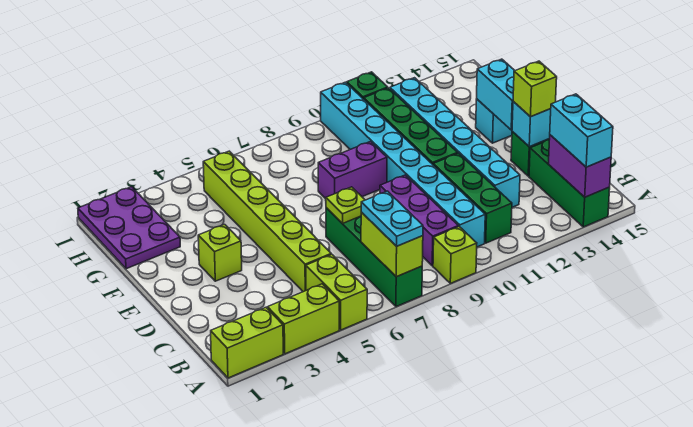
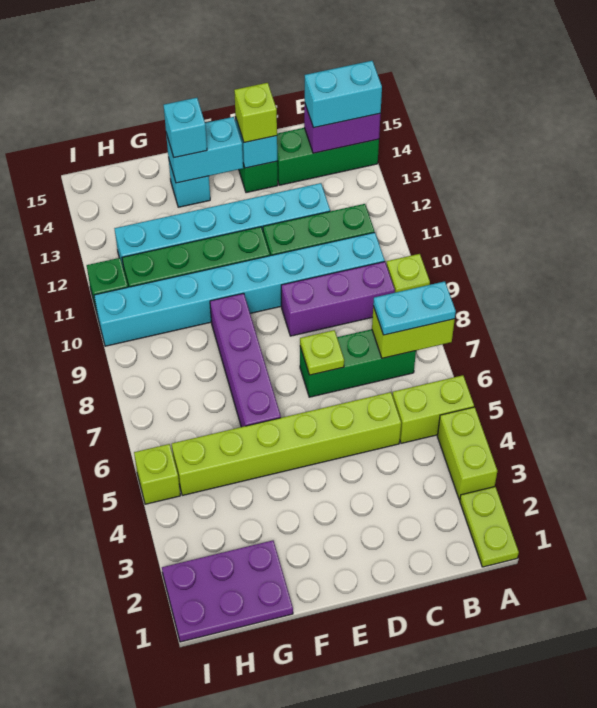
lime 1x2 brick [211,308,283,378] -> lime 1x2 plate [460,487,519,567]
green 1x4 brick [326,208,422,307] -> green 1x3 brick [300,329,416,397]
lime 1x1 brick [198,224,242,281] -> lime 1x1 brick moved to [134,444,180,504]
purple 1x2 brick [318,142,387,199] -> purple 1x4 brick [210,293,281,427]
none -> cyan 1x1 brick [164,98,207,158]

